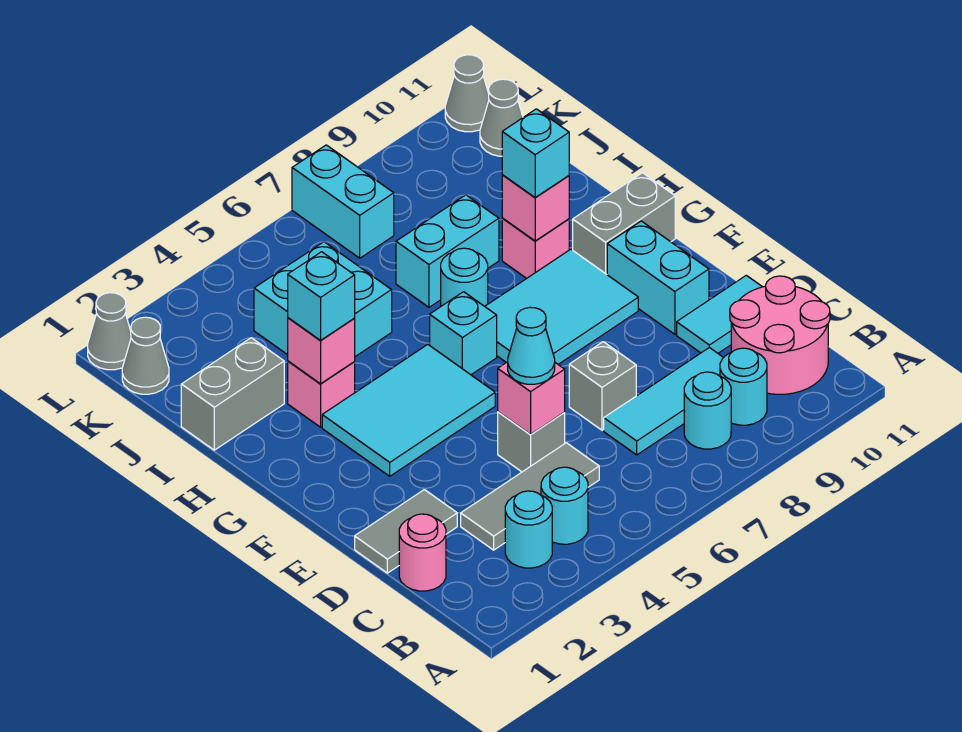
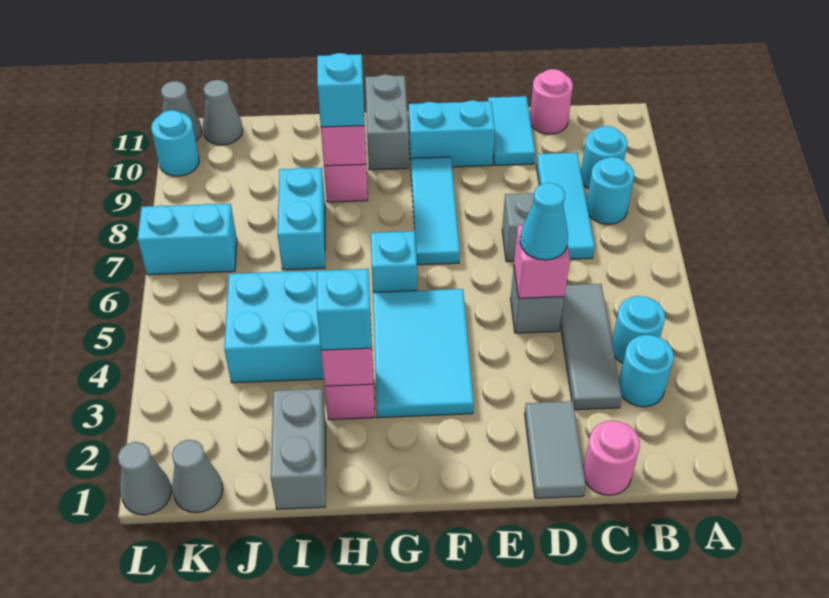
pink 2x2 round brick [730,276,830,394] -> pink 1x1 round brick [530,69,573,134]
cyan 2x3 tile [485,249,638,364] -> cyan 1x3 tile [411,157,460,265]
cyan 1x1 round brick [441,248,488,306] -> cyan 1x1 round brick moved to [151,110,199,176]

